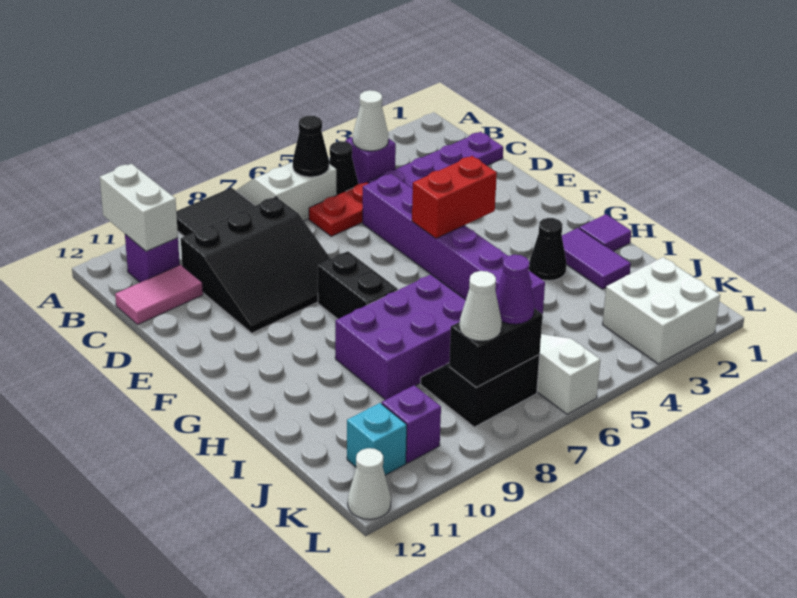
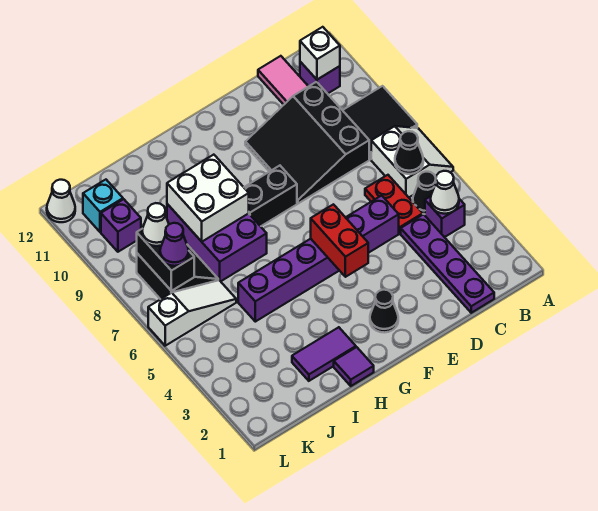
white 1x2 brick [100,164,178,251] -> white 1x1 brick [300,27,340,80]
black 1x1 cone [529,218,567,281] -> black 1x1 cone moved to [370,290,398,333]
white 2x2 brick [602,257,720,364] -> white 2x2 brick moved to [167,155,249,242]

